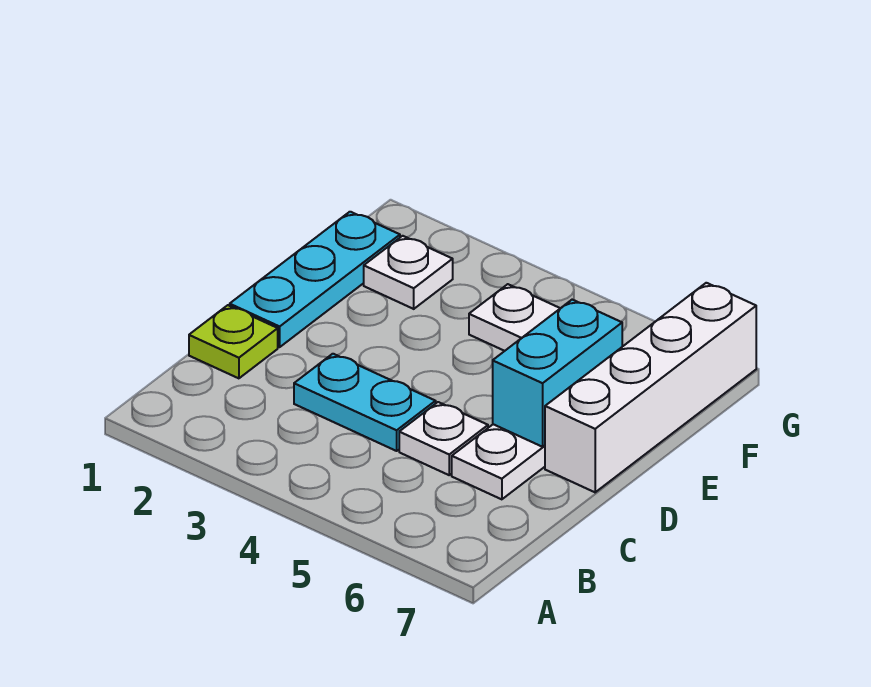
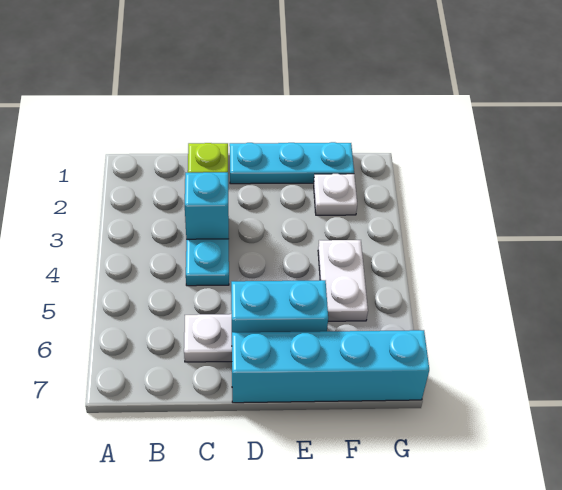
none -> cyan 1x1 brick [185,172,229,239]
white 1x1 plate [399,402,488,475] -> none
white 1x4 brick [545,283,756,492] -> cyan 1x4 brick [232,330,429,403]

